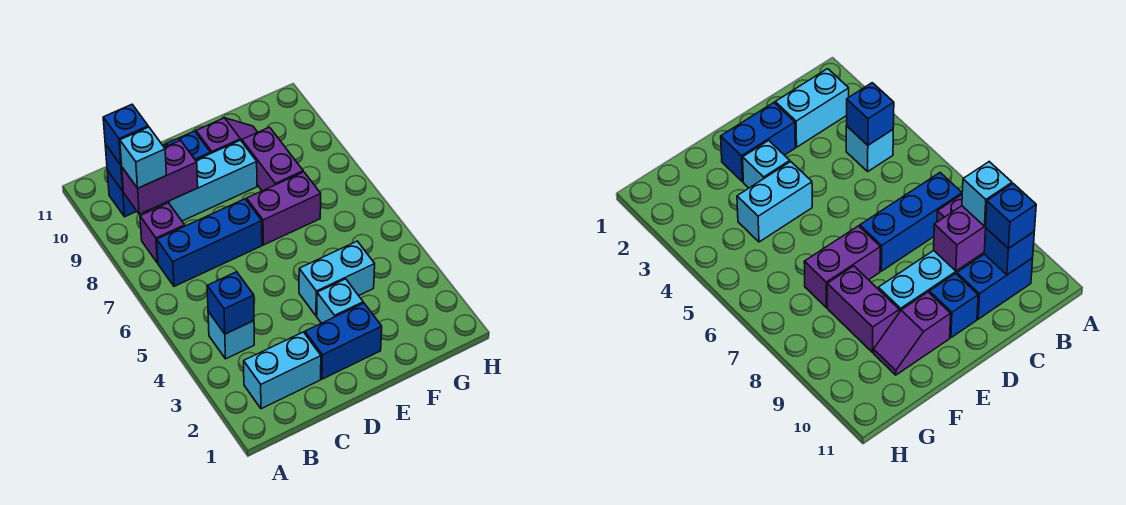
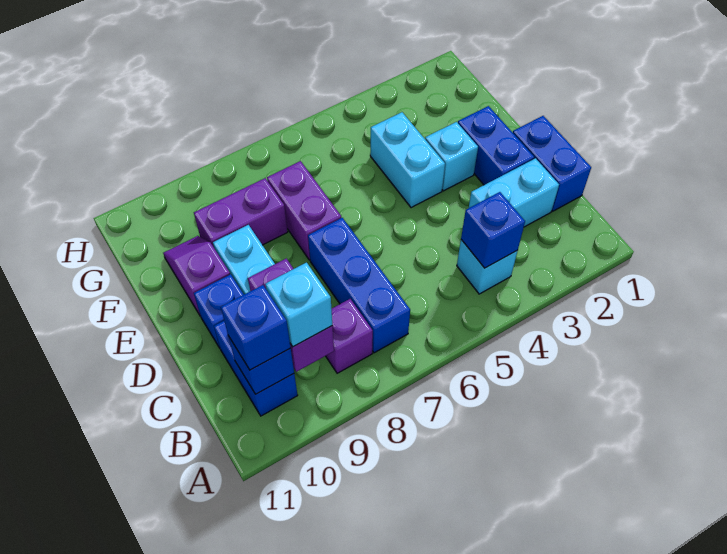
cyan 1x2 brick [244,332,321,409] -> cyan 1x2 brick turned to [469,158,559,227]
none -> blue 1x2 brick [513,116,591,211]

